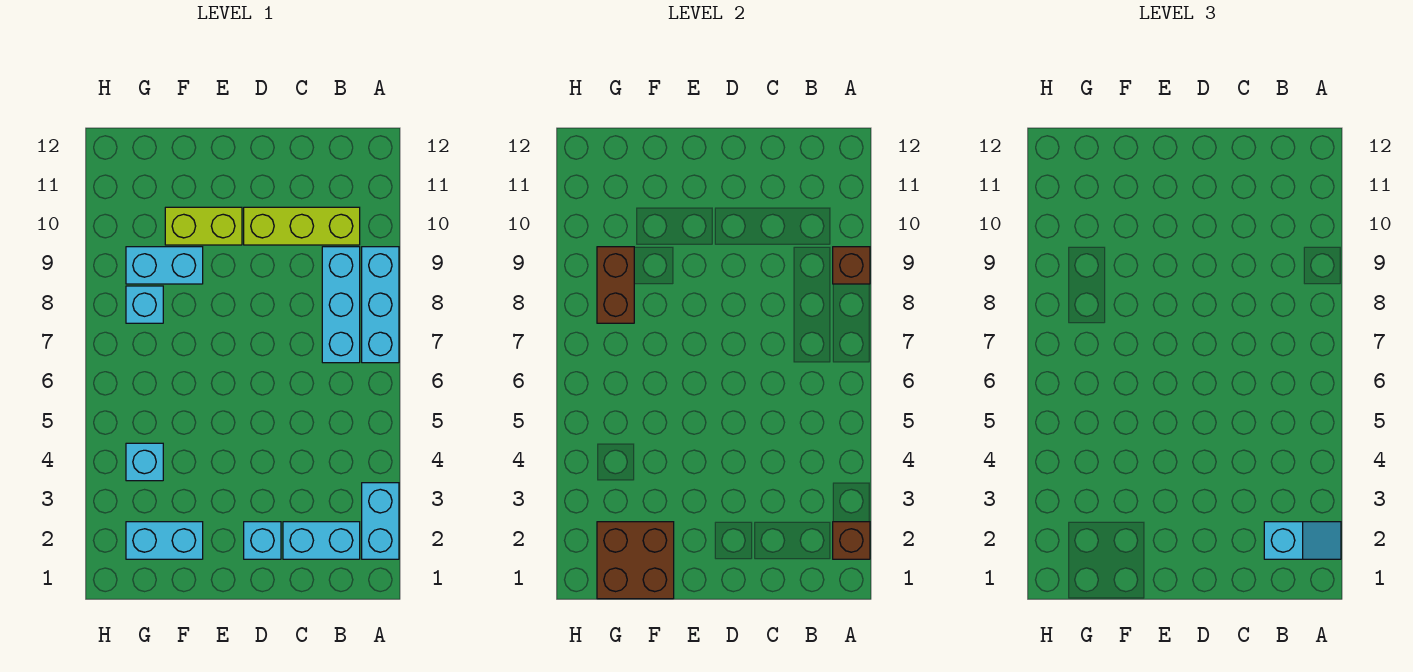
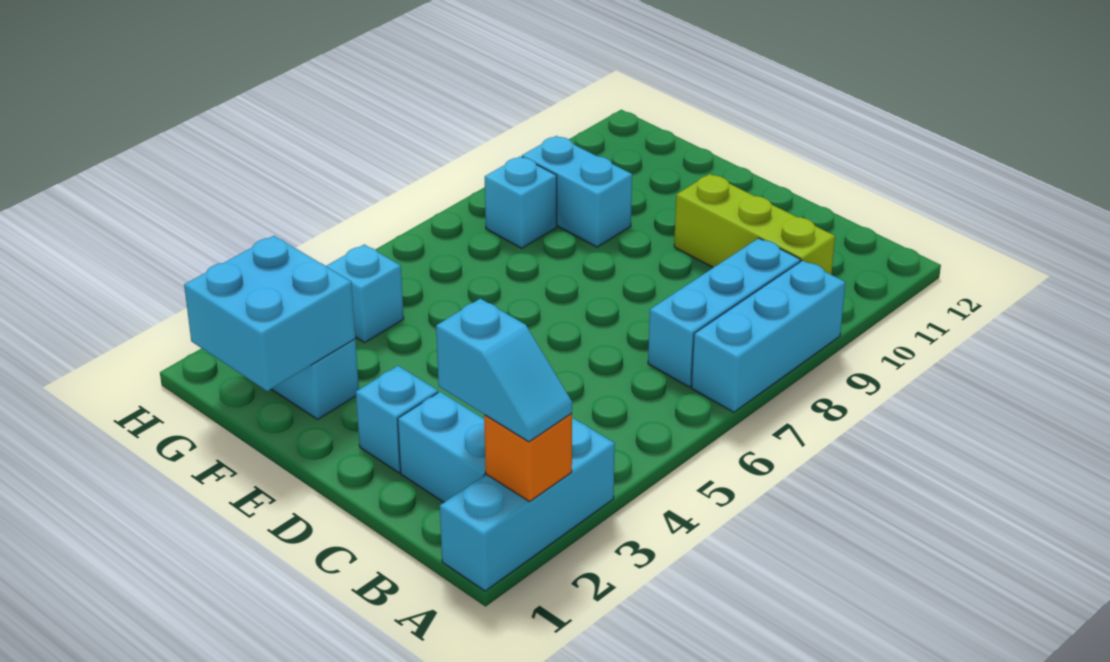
cyan 1x2 brick [362,483,399,559] -> cyan 1x3 brick [440,418,615,591]
brown 1x1 brick [833,522,870,559] -> orange 1x1 brick [484,413,572,502]
brown 1x1 brick [833,247,870,284] -> none
lime 1x2 brick [165,207,242,245] -> none
brown 2x2 brick [597,522,674,599] -> cyan 2x2 brick [184,236,355,391]
brown 1x2 brick [597,247,634,323] -> none

